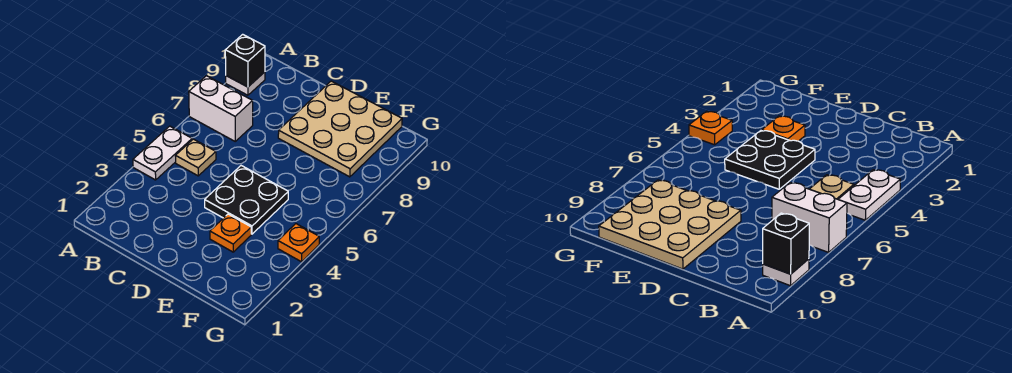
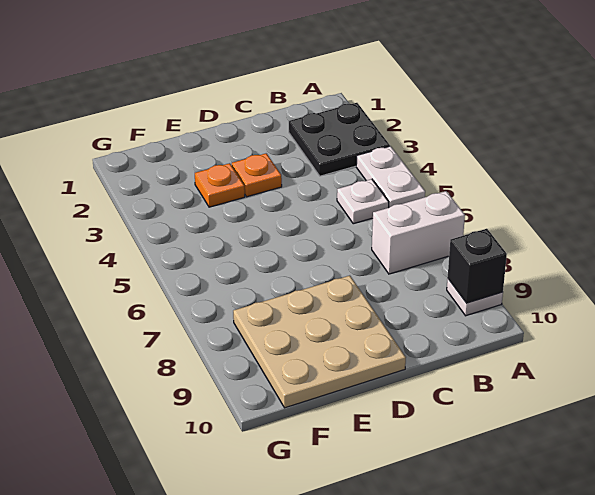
tan 1x1 plate [176,139,216,176] -> white 1x1 plate [337,179,389,224]
black 2x2 plate [205,166,288,234] -> black 2x2 plate moved to [289,103,390,176]
orange 1x1 plate [278,224,319,262] -> orange 1x1 plate moved to [232,153,282,197]

